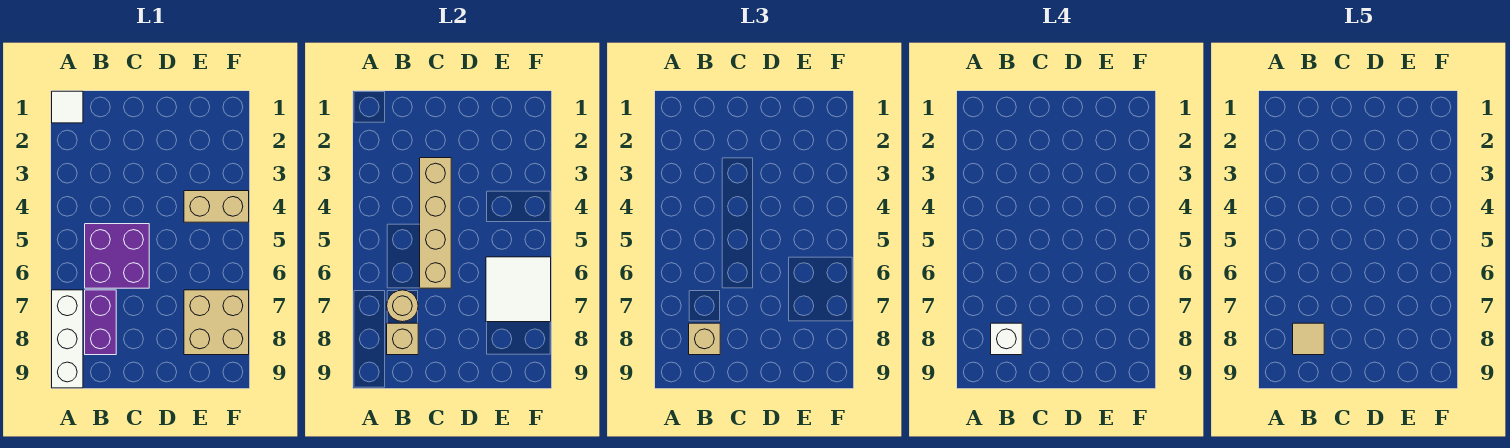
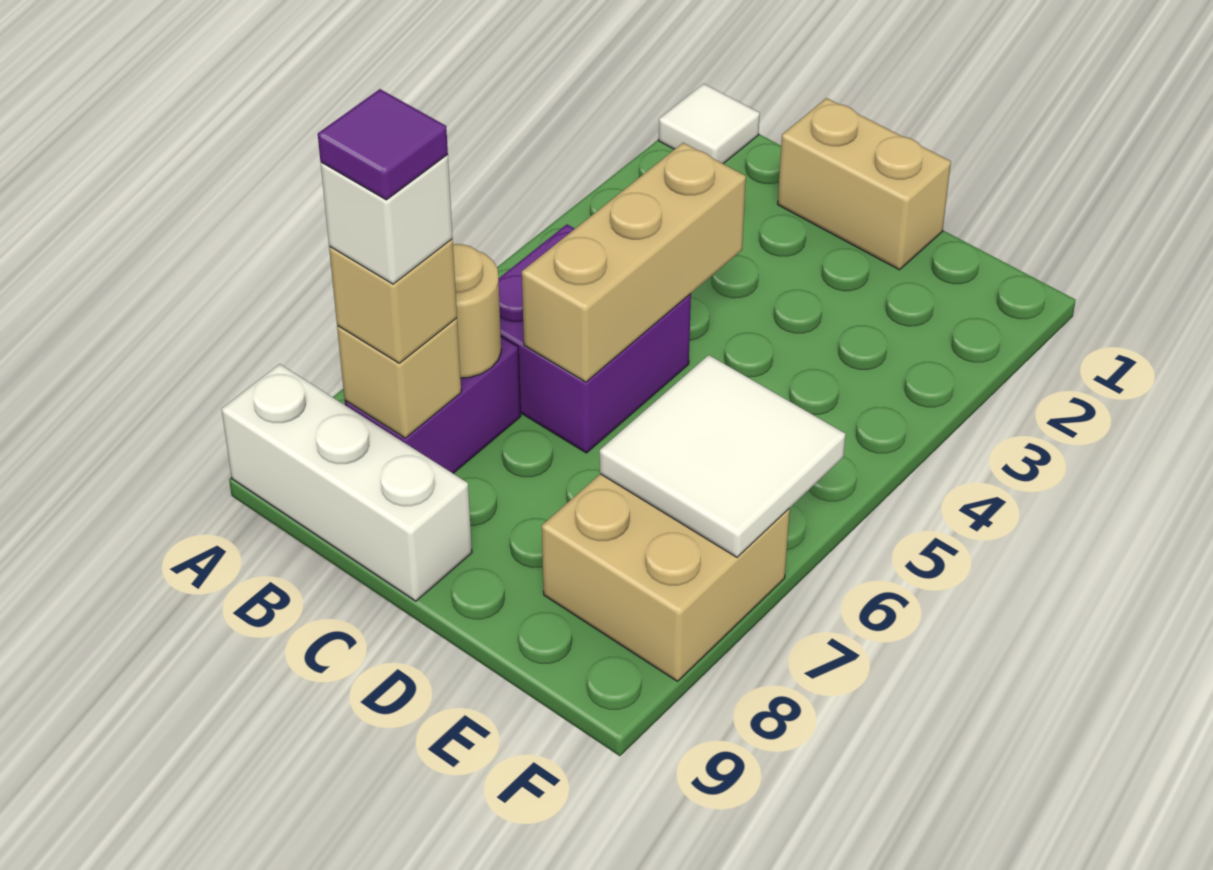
white 1x3 brick [52,290,83,388] -> white 1x3 brick turned to [221,364,472,601]
tan 1x1 tile [1293,323,1324,355] -> purple 1x1 tile [318,89,448,200]
tan 1x4 brick [420,158,451,288] -> tan 1x3 brick [522,143,746,382]
tan 1x2 brick [184,191,249,222] -> tan 1x2 brick moved to [778,98,951,270]

